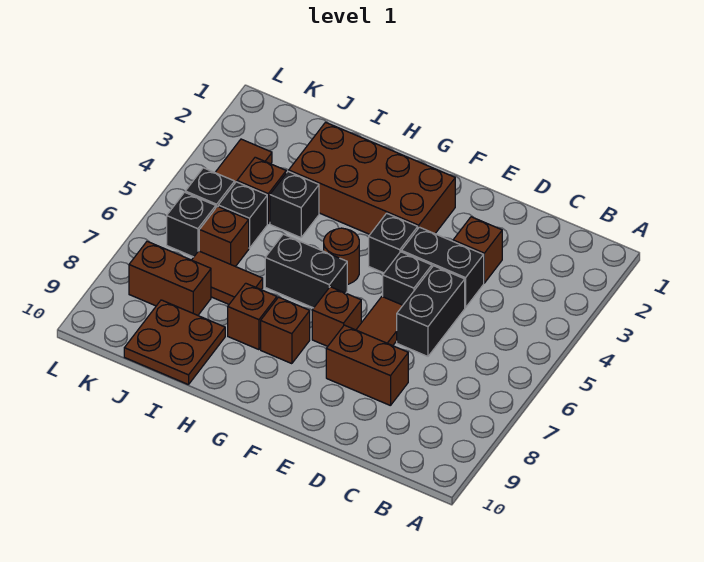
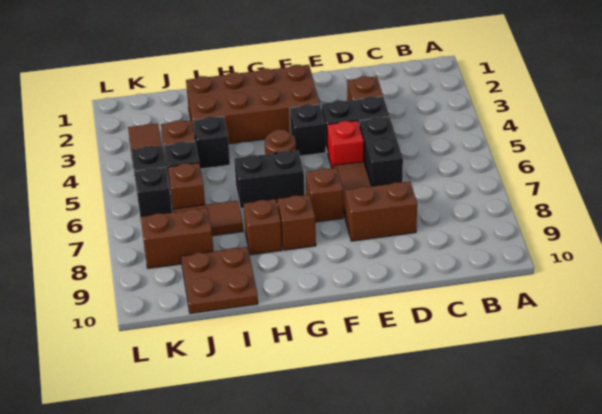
black 1x1 brick [383,252,432,305] -> red 1x1 brick [327,121,364,168]

